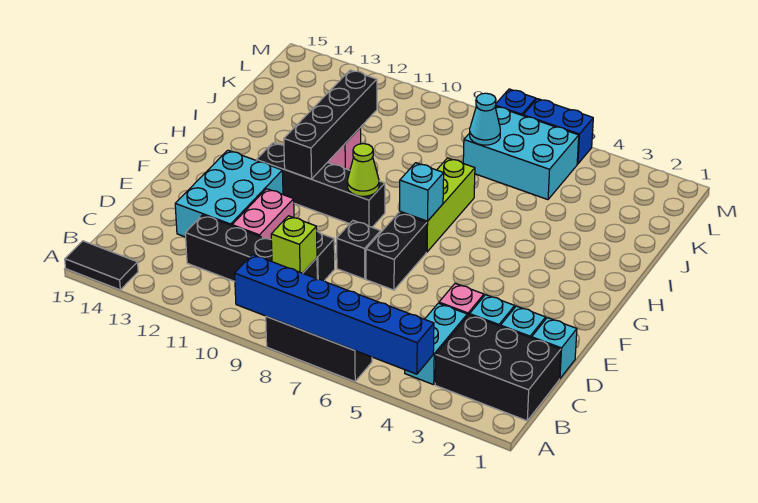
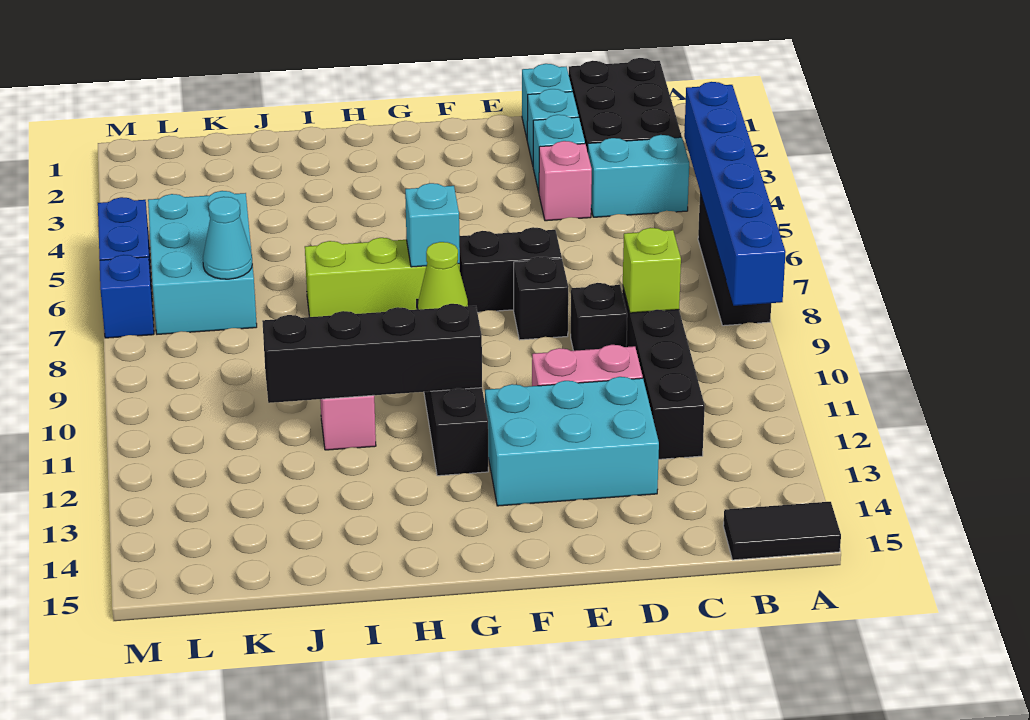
black 1x2 tile [65,241,138,290] -> black 1x2 tile turned to [723,502,841,560]

